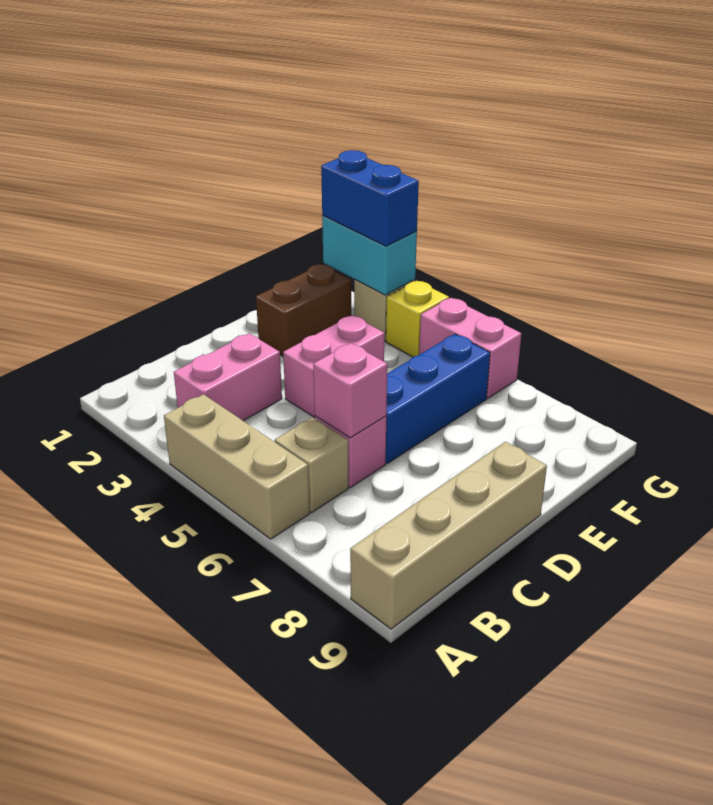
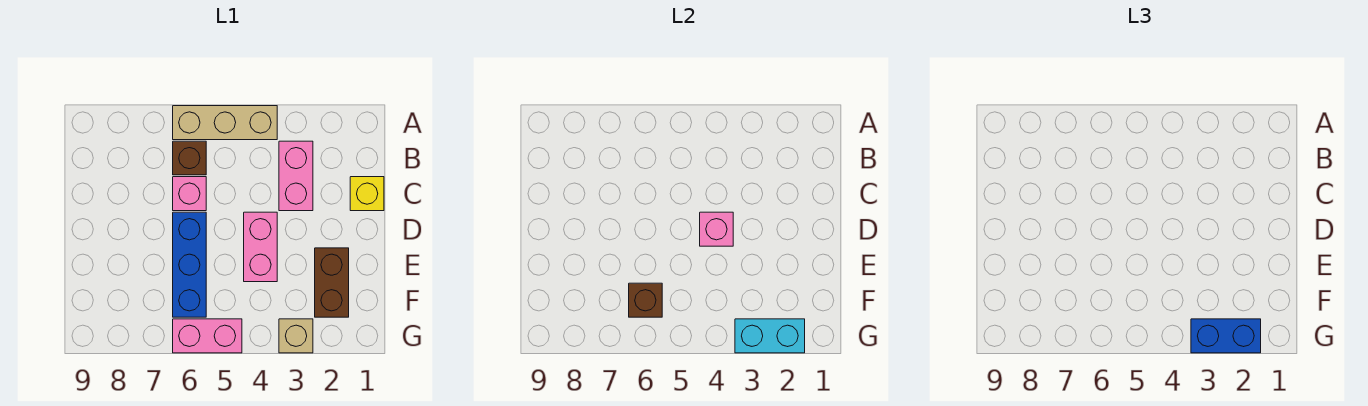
tan 1x4 brick [350,442,547,629] -> none
tan 1x1 brick [275,417,349,513] -> brown 1x1 brick [173,141,206,175]
pink 1x1 brick [313,343,387,438] -> pink 1x1 brick moved to [700,212,733,246]
none -> brown 1x1 brick [629,283,662,317]
yellow 1x1 brick [386,281,449,357] -> yellow 1x1 brick moved to [350,177,384,211]

